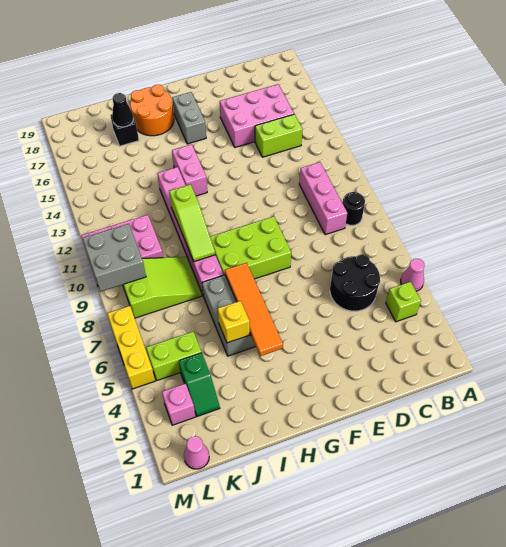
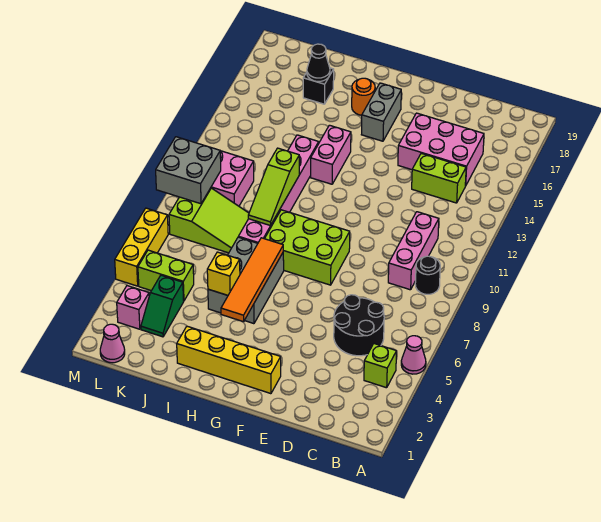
none -> yellow 1x4 brick [177,326,281,394]
orange 2x2 round brick [130,85,174,136] -> orange 1x1 round brick [352,78,375,115]

